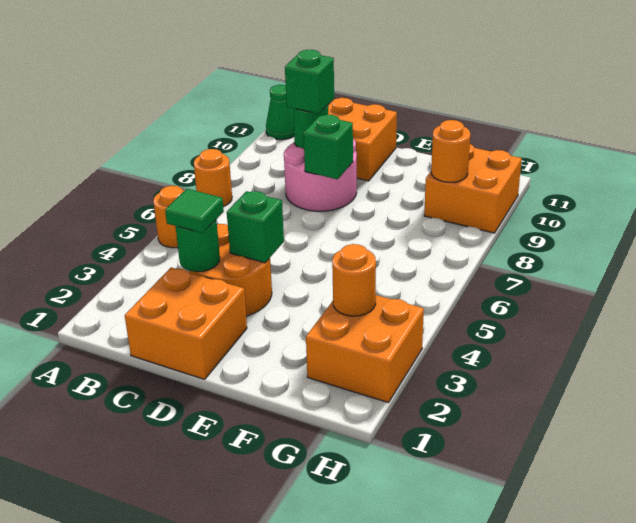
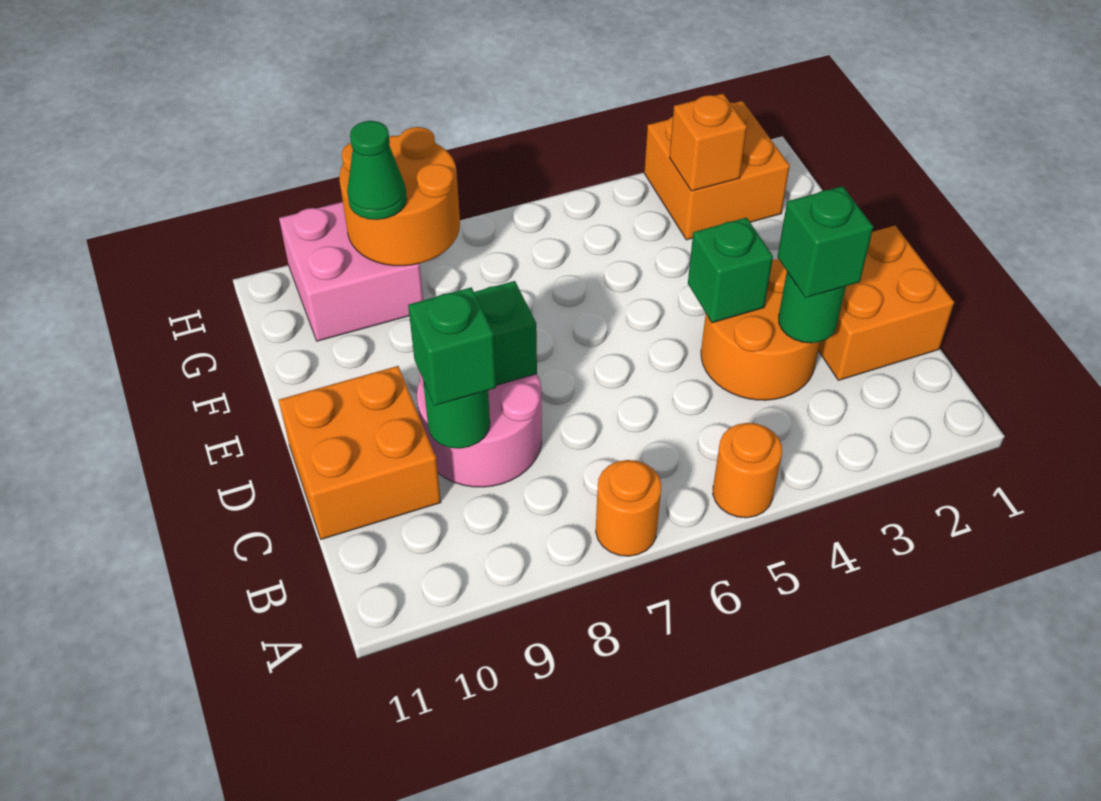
green 1x1 cone [266,85,294,140] -> green 1x1 cone moved to [347,121,407,220]
green 1x1 tile [165,189,224,233] -> green 1x1 brick [777,186,873,298]
orange 1x1 round brick [332,244,376,316] -> orange 1x1 brick [670,94,747,191]
orange 2x2 brick [424,144,522,233] -> pink 2x2 brick [279,202,423,341]
orange 1x1 round brick [431,120,470,182] -> orange 2x2 round brick [339,127,460,266]

